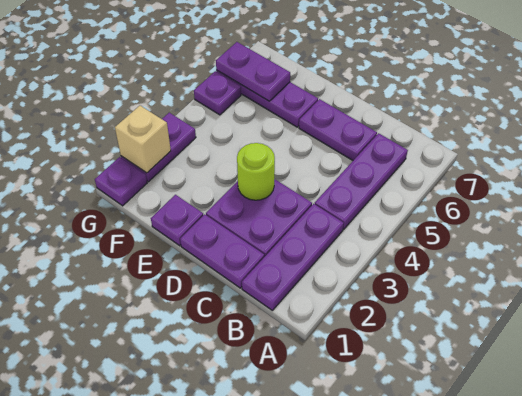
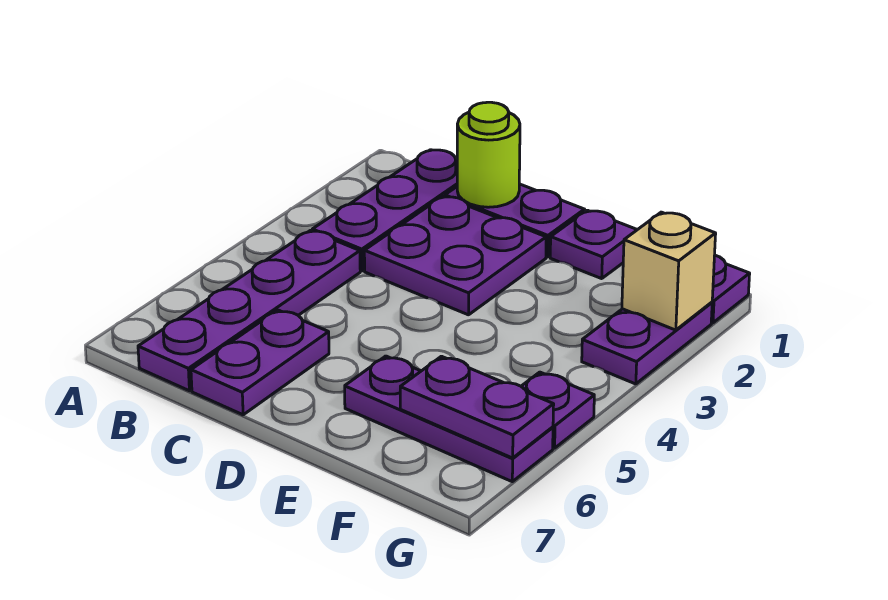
purple 1x3 plate [315,133,408,229] -> purple 1x4 plate [138,230,360,391]
purple 1x2 plate [299,99,377,160] -> purple 1x2 plate turned to [191,310,329,415]
lime 1x1 round brick [237,143,275,200] -> lime 1x1 round brick moved to [457,102,520,207]

